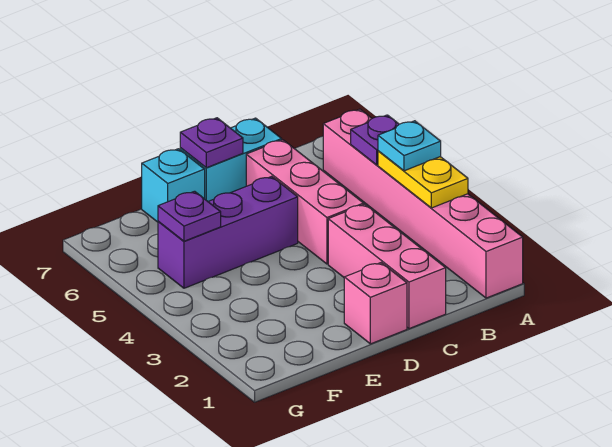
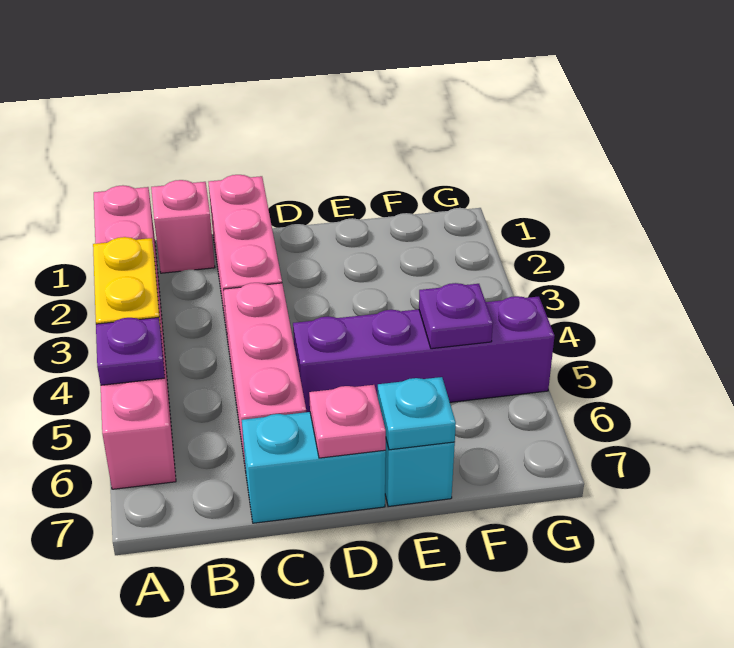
cyan 1x1 plate [378,121,441,171] -> cyan 1x1 plate moved to [378,377,456,450]
pink 1x1 brick [344,263,407,344] -> pink 1x1 brick moved to [151,180,215,273]
purple 1x3 brick [158,176,298,288] -> purple 1x4 brick [293,296,554,412]
purple 1x1 plate [180,118,243,168] -> pink 1x1 plate [309,385,386,458]

